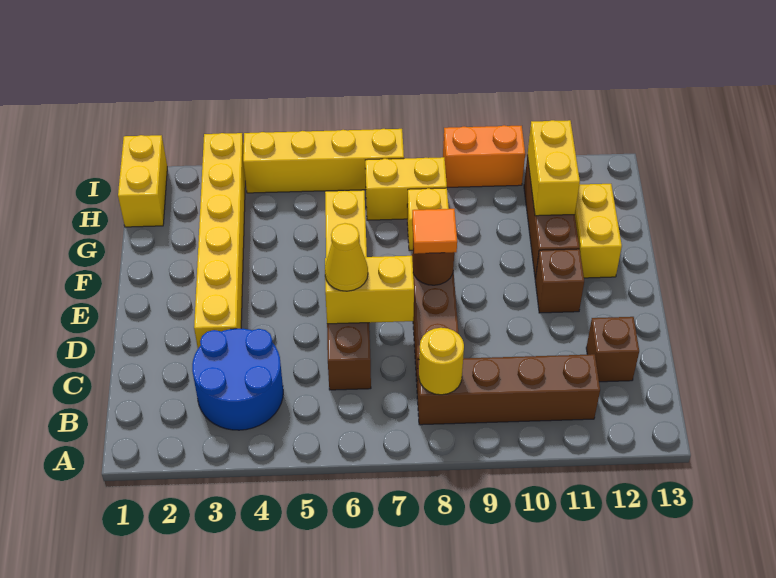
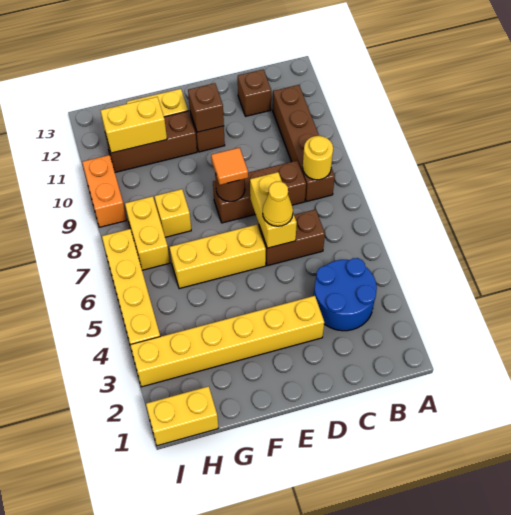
none -> brown 1x1 brick [188,83,224,132]

